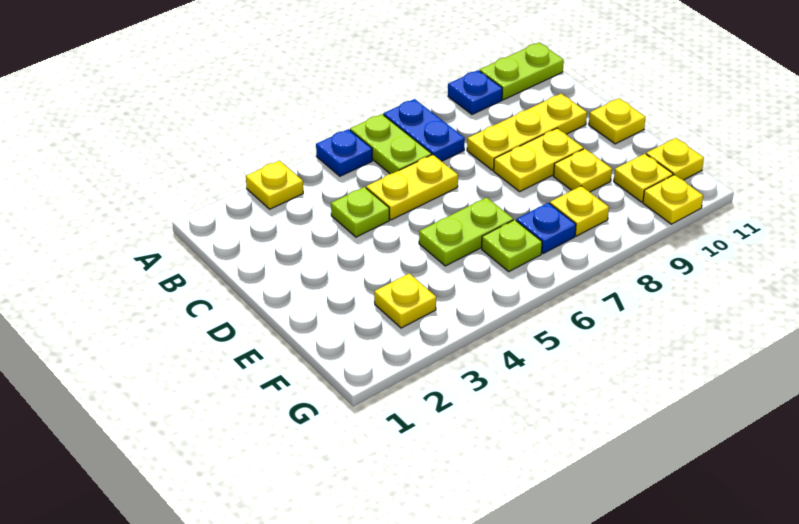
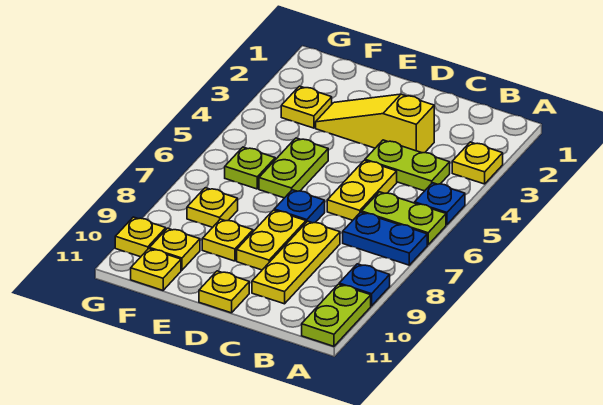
none -> yellow 1x3 slope [316,94,434,153]
lime 1x1 plate [331,187,389,237] -> lime 1x2 plate [365,140,450,191]
blue 1x1 plate [516,203,576,254] -> blue 1x1 plate moved to [274,190,325,223]

